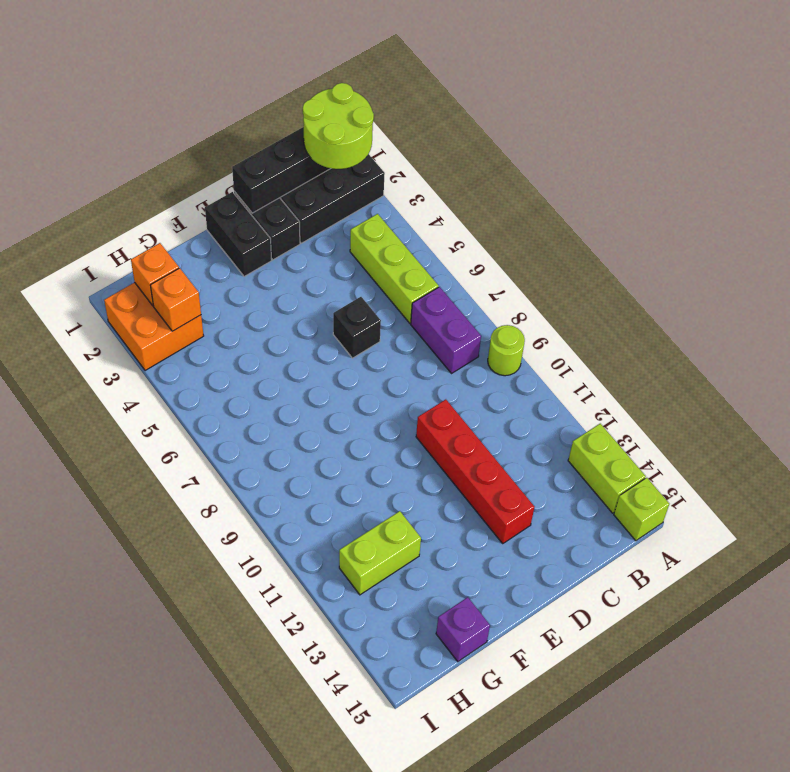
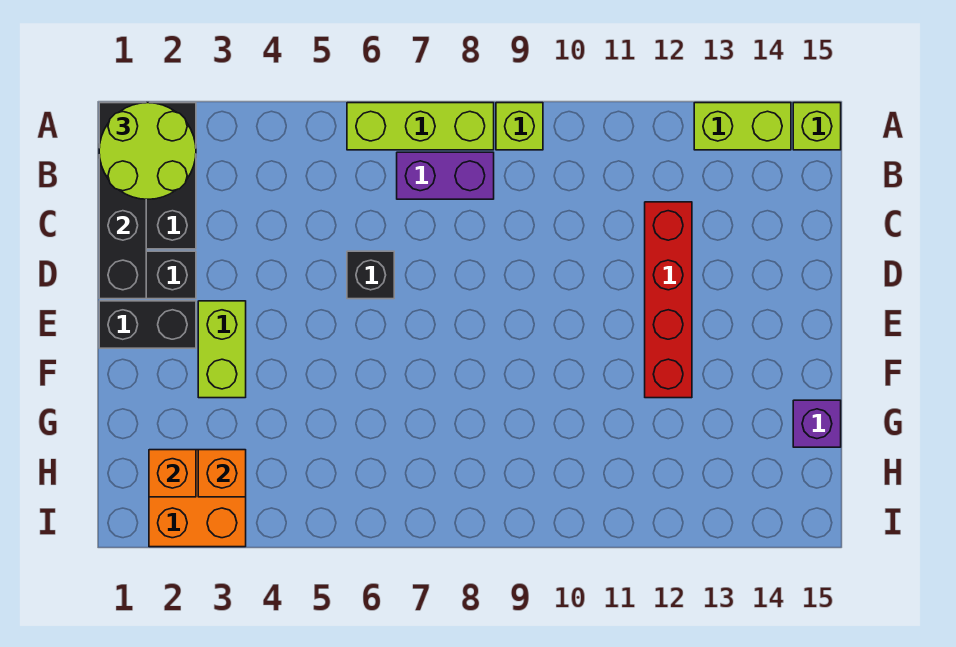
lime 1x1 round brick [488,325,525,376] -> lime 1x1 brick [496,103,543,150]
lime 1x3 brick [350,214,438,323] -> lime 1x3 brick moved to [347,103,494,150]
red 1x4 brick [416,399,535,543] -> red 1x4 brick turned to [645,202,692,398]
lime 1x2 brick [339,511,421,595] -> lime 1x2 brick moved to [198,301,246,398]

